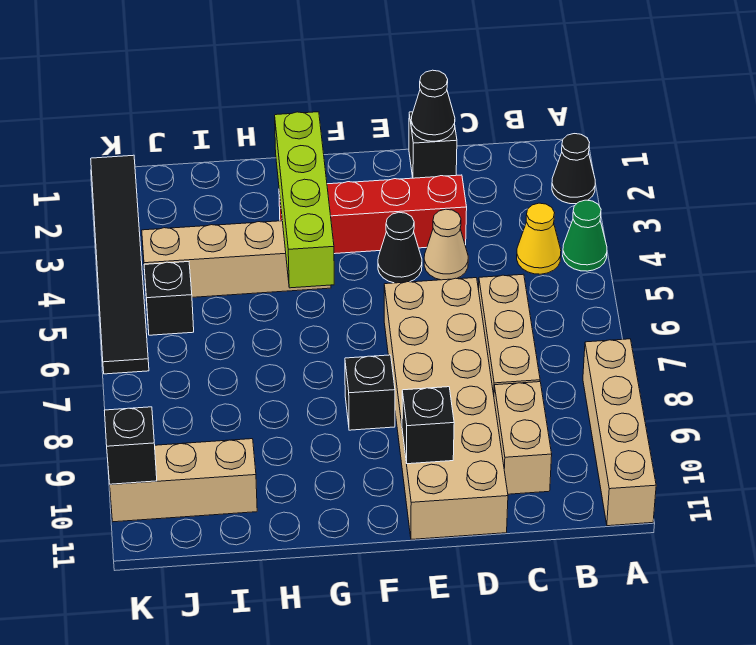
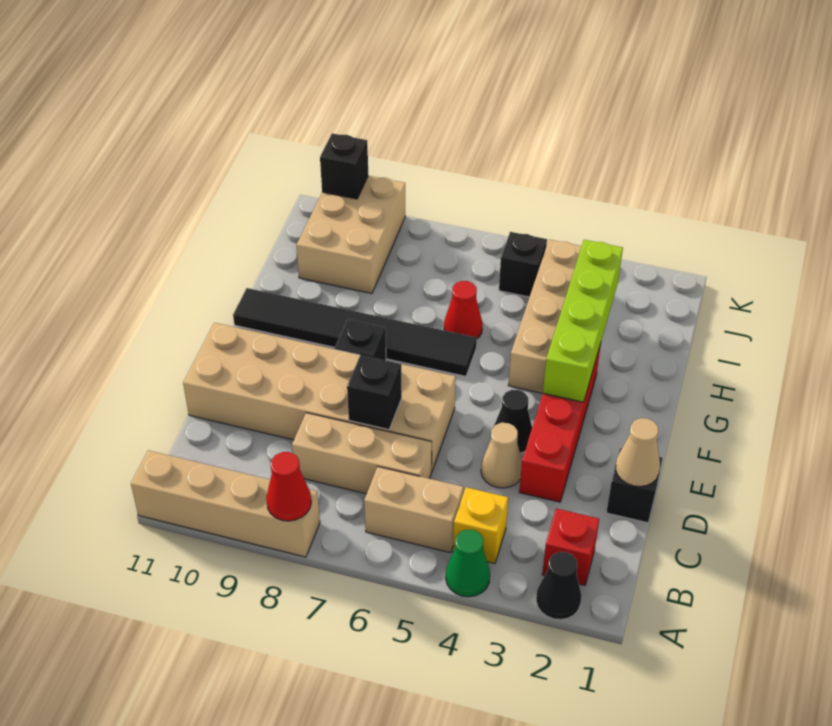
none -> red 1x1 cone [266,452,311,521]
none -> red 1x1 brick [542,509,599,585]
yellow 1x1 cone [517,203,561,274] -> yellow 1x1 brick [453,487,508,563]
tan 1x2 brick [494,382,552,494] -> tan 1x2 brick moved to [364,467,463,553]
black 1x1 cone [411,70,455,141] -> tan 1x1 cone [616,418,660,486]
black 1x1 brick [402,387,454,464] -> black 1x1 brick moved to [347,355,402,430]
lime 1x4 brick [275,112,334,288] -> lime 1x4 brick turned to [543,240,623,402]
none -> red 1x1 cone [444,281,483,339]
tan 1x3 brick [110,439,257,522] -> tan 2x3 brick [296,176,405,293]
black 1x6 tile [91,155,149,374] -> black 1x6 tile moved to [233,288,477,376]

